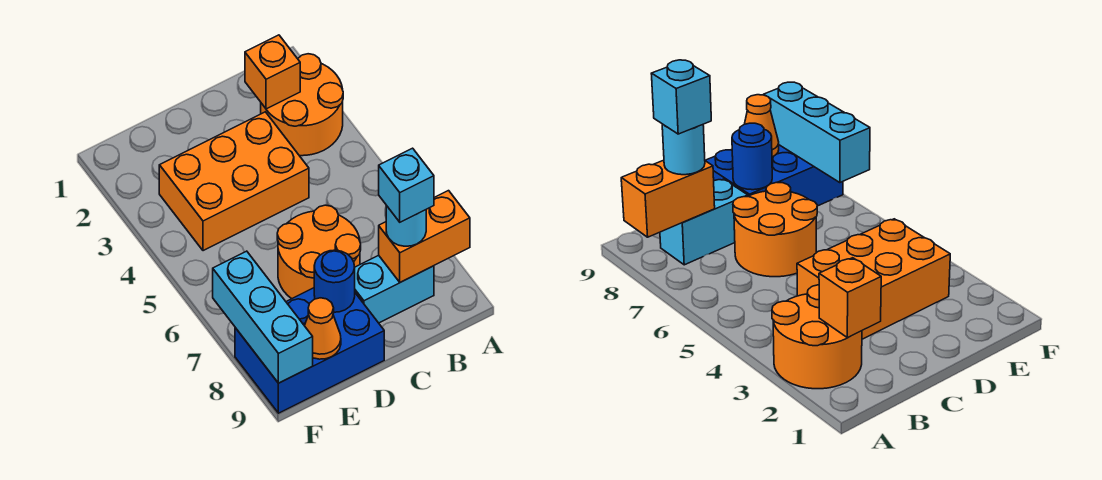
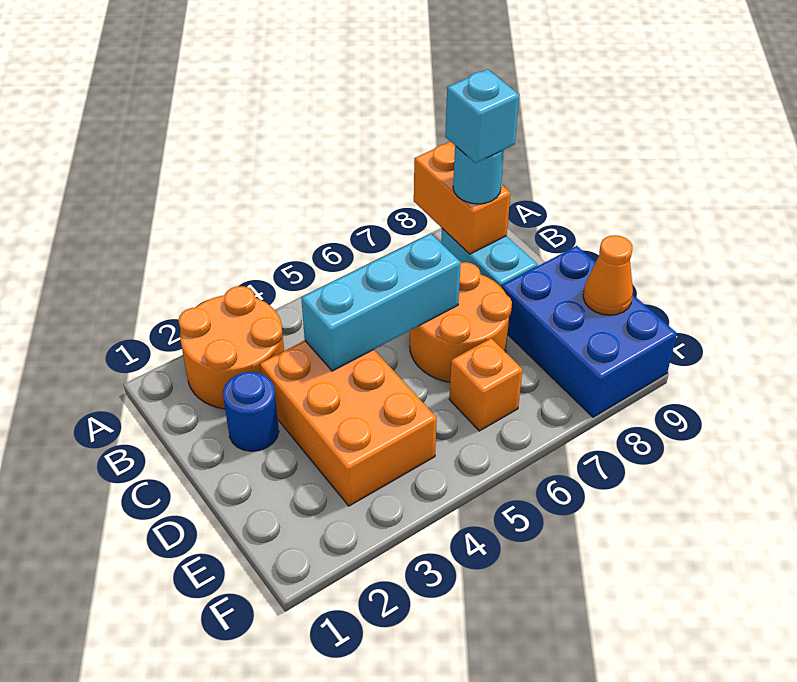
orange 1x1 brick [245,35,300,109] -> orange 1x1 brick moved to [449,338,523,431]
blue 1x1 round brick [314,250,355,312] -> blue 1x1 round brick moved to [223,372,279,451]
cyan 1x3 brick [213,251,313,383] -> cyan 1x3 brick moved to [301,234,461,371]

